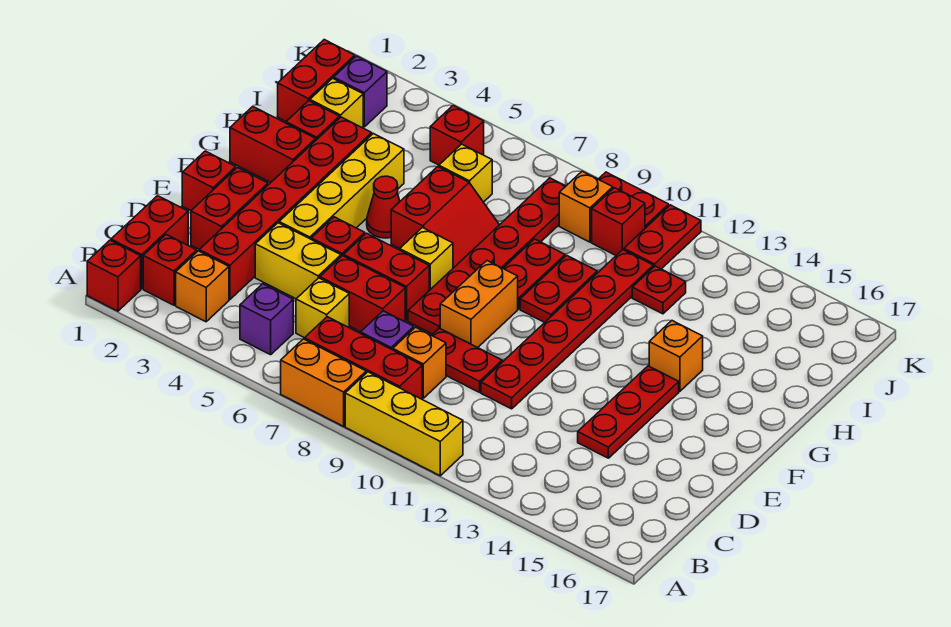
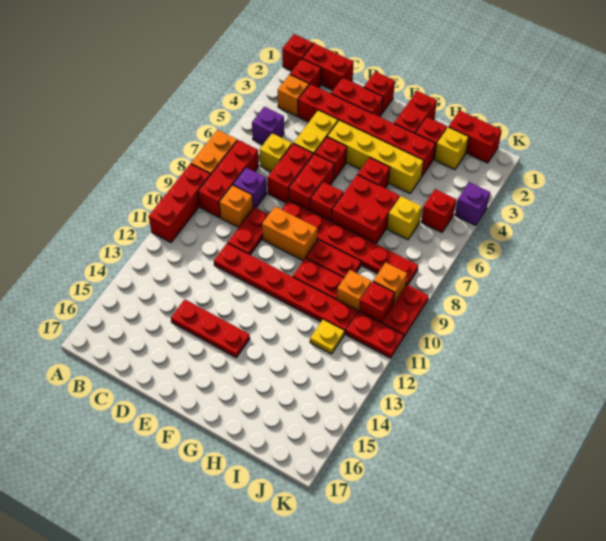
yellow 1x3 brick [345,372,463,476] -> red 1x3 brick [149,164,210,242]
yellow 1x1 brick [400,228,453,291] -> red 1x1 brick [310,182,343,221]
red 1x1 cone [367,176,400,238] -> red 1x1 brick [357,157,390,188]
red 2x2 slope [391,167,499,268] -> red 2x2 brick [332,175,400,244]
orange 1x1 brick [649,321,703,391] -> orange 1x1 brick moved to [337,270,372,312]
red 1x1 plate [632,266,686,314] -> yellow 1x1 plate [310,319,345,354]
purple 1x1 brick [334,56,387,127] -> purple 1x1 brick moved to [455,182,490,225]

